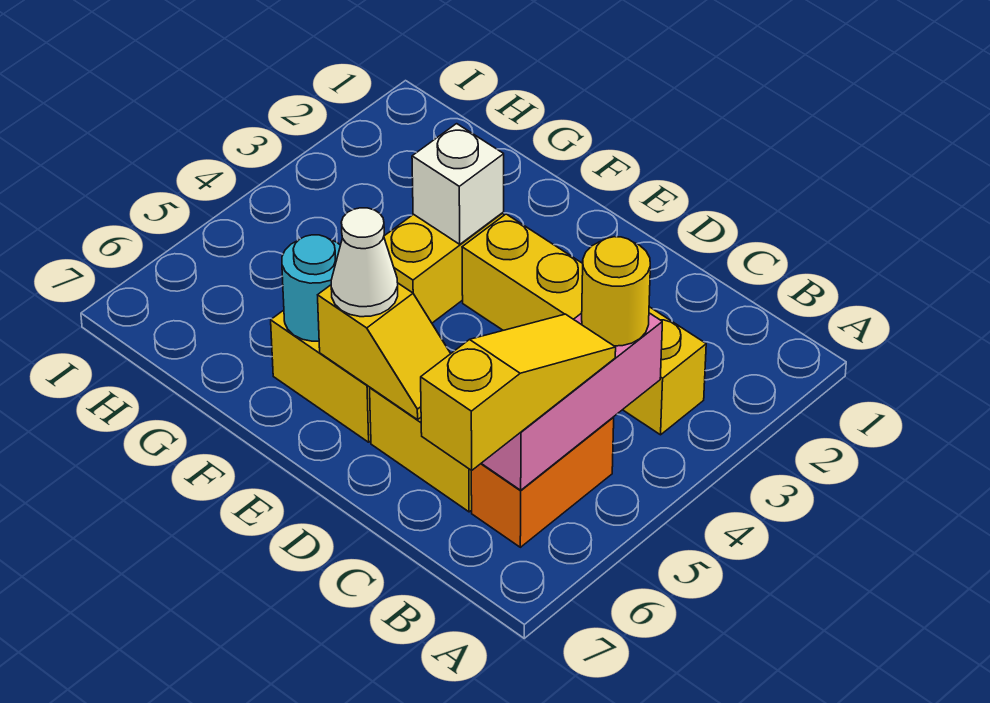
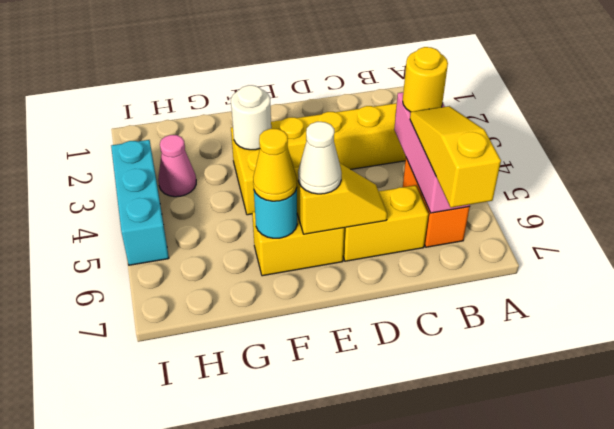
white 1x1 brick [412,124,504,244] -> white 1x1 round brick [231,85,271,150]
none -> yellow 1x1 cone [253,128,297,201]
none -> pink 1x1 cone [158,135,196,197]
none -> cyan 1x3 brick [111,140,169,265]

